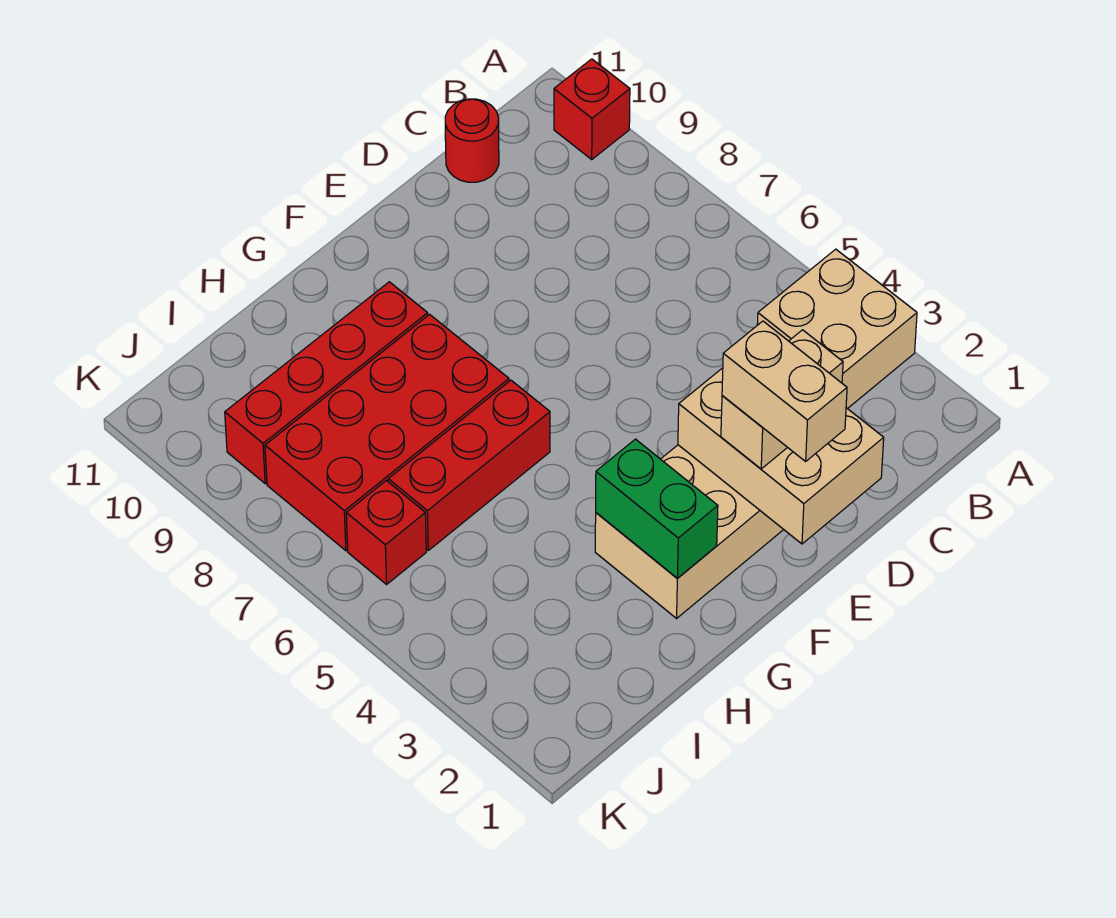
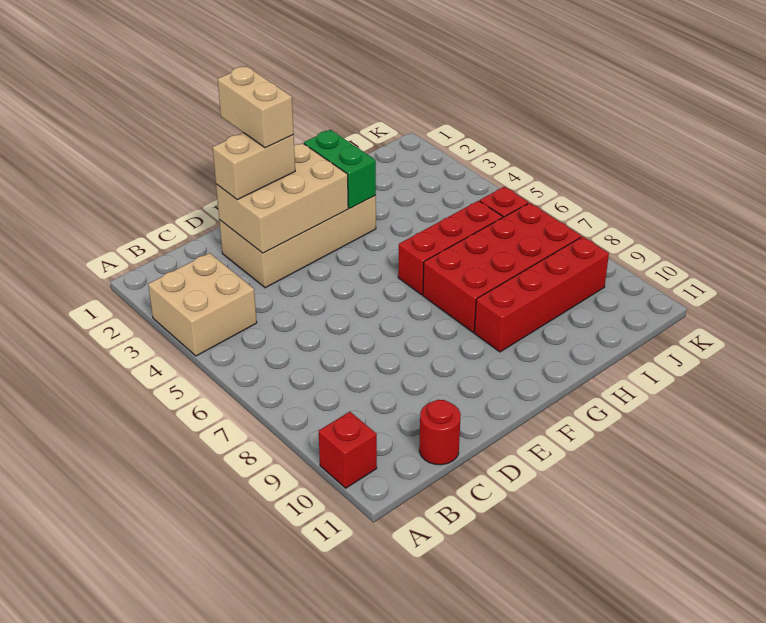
tan 2x3 brick [678,368,884,544] -> tan 2x3 brick turned to [216,143,348,253]

